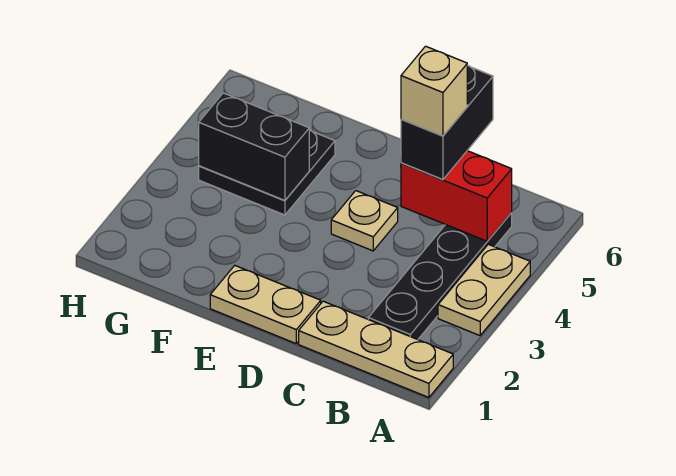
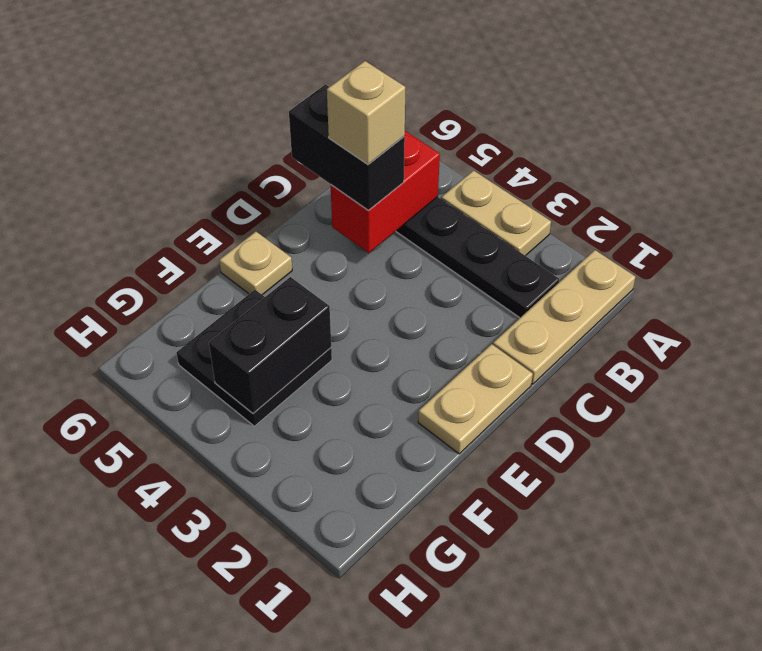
tan 1x1 plate [331,191,398,251] -> tan 1x1 plate moved to [219,232,292,295]

